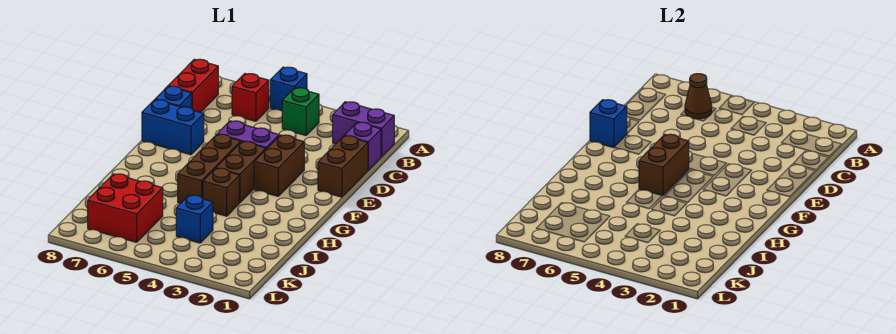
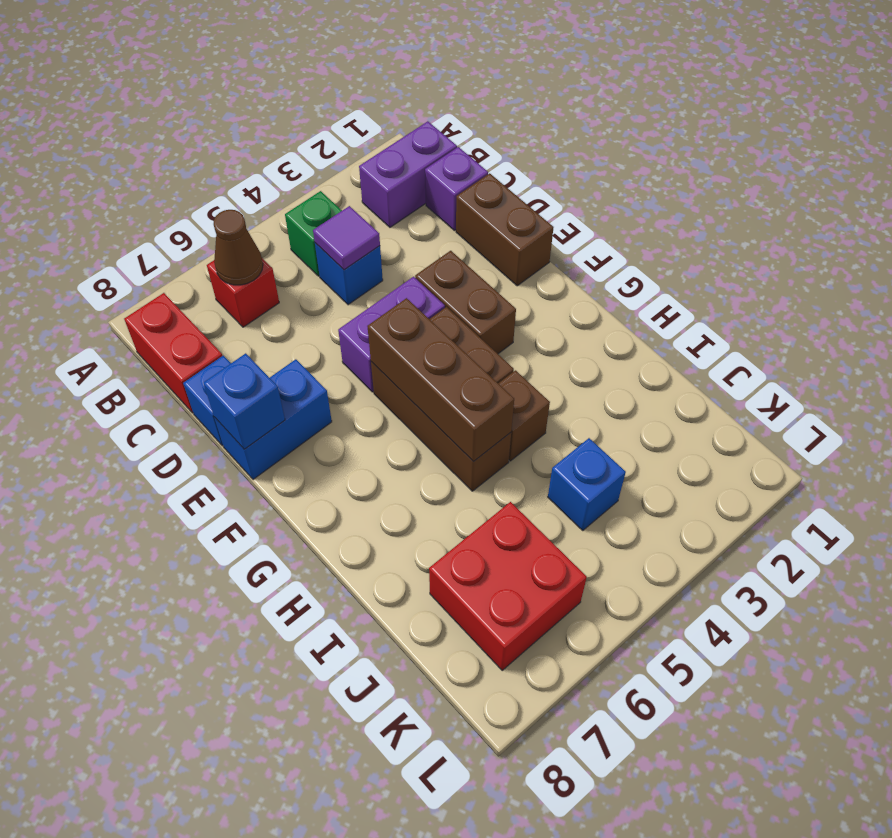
blue 1x1 brick [270,67,307,111] -> blue 1x1 brick moved to [315,243,383,305]
none -> purple 1x1 tile [313,206,380,270]
brown 1x2 brick [639,134,689,196] -> brown 1x3 brick [367,298,514,462]

